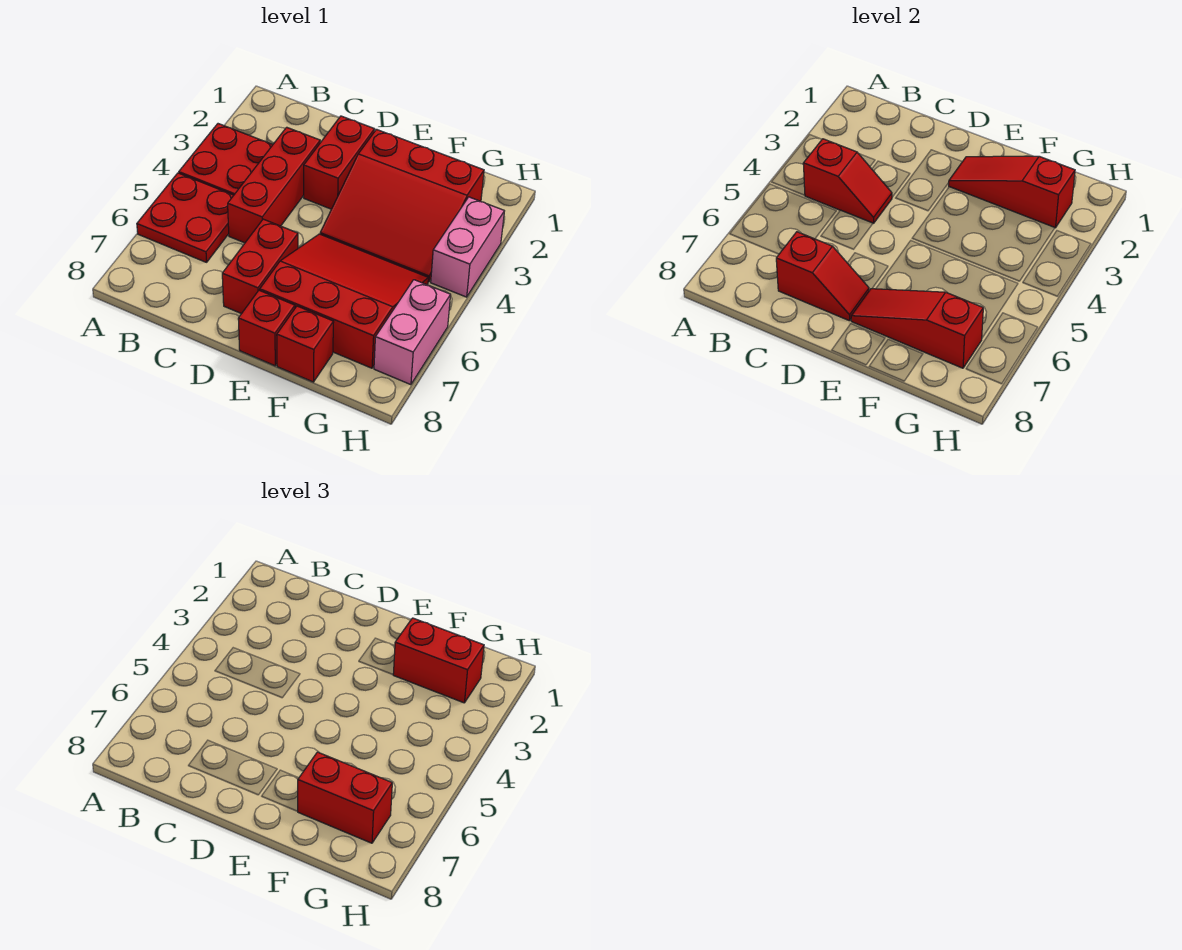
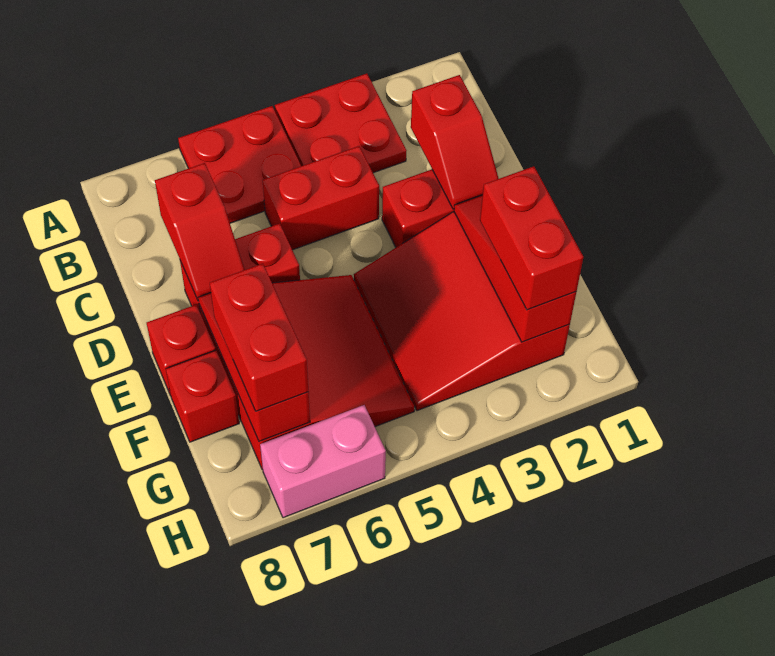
red 1x2 slope [803,139,892,223] -> red 1x2 slope moved to [411,75,499,209]
red 1x3 brick [228,127,320,243] -> red 1x2 brick [263,146,379,250]
pink 1x2 brick [431,197,504,297] -> none

